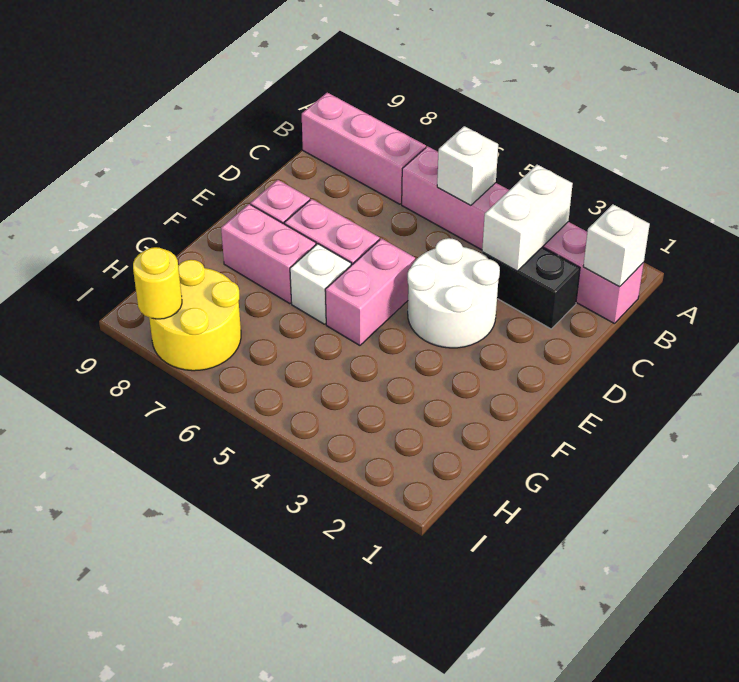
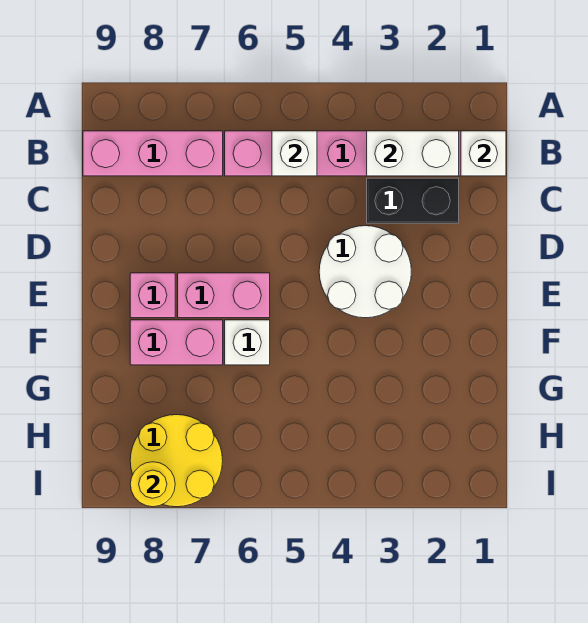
white 1x2 brick [482,165,573,271] -> white 1x2 brick turned to [367,131,459,176]
pink 1x2 brick [325,238,415,345] -> none

